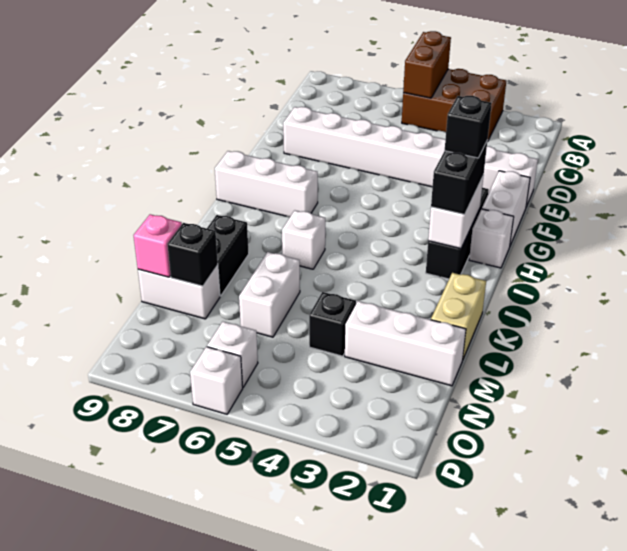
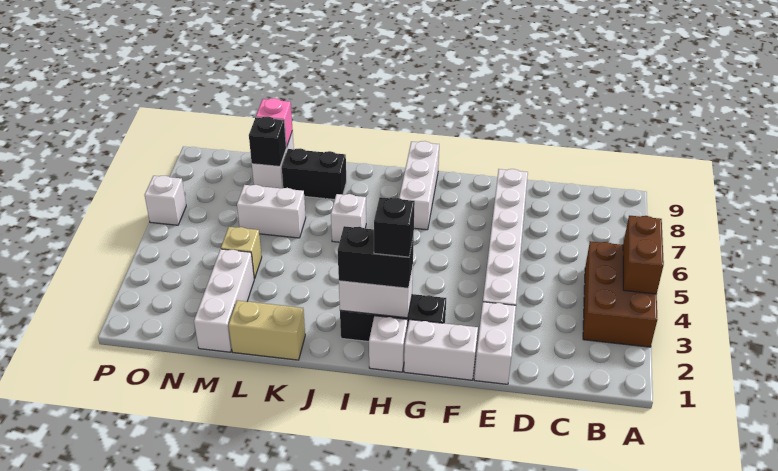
brown 1x2 brick [403,31,451,98] -> brown 1x2 brick turned to [623,216,664,294]
black 1x1 brick [309,292,356,356] -> tan 1x1 brick [221,227,262,279]
white 1x1 brick [207,322,258,387] -> none

